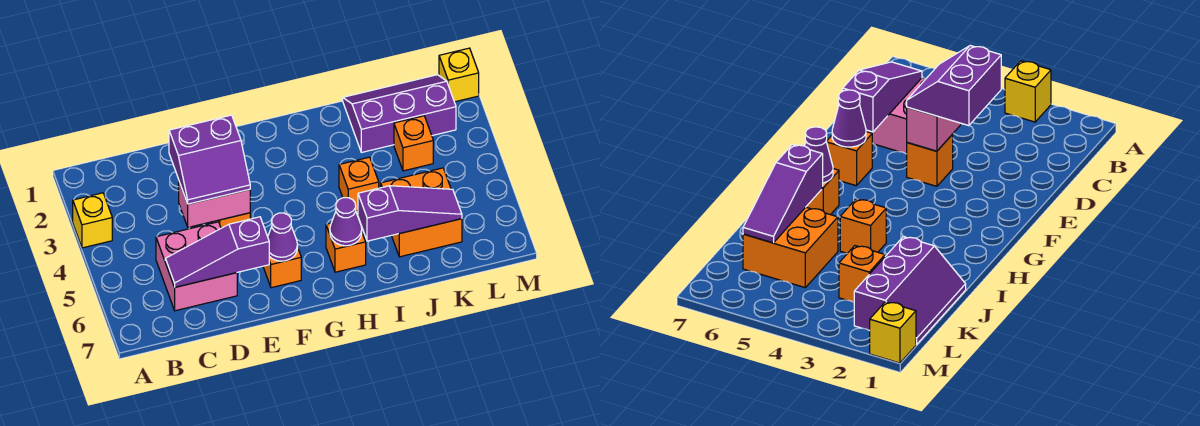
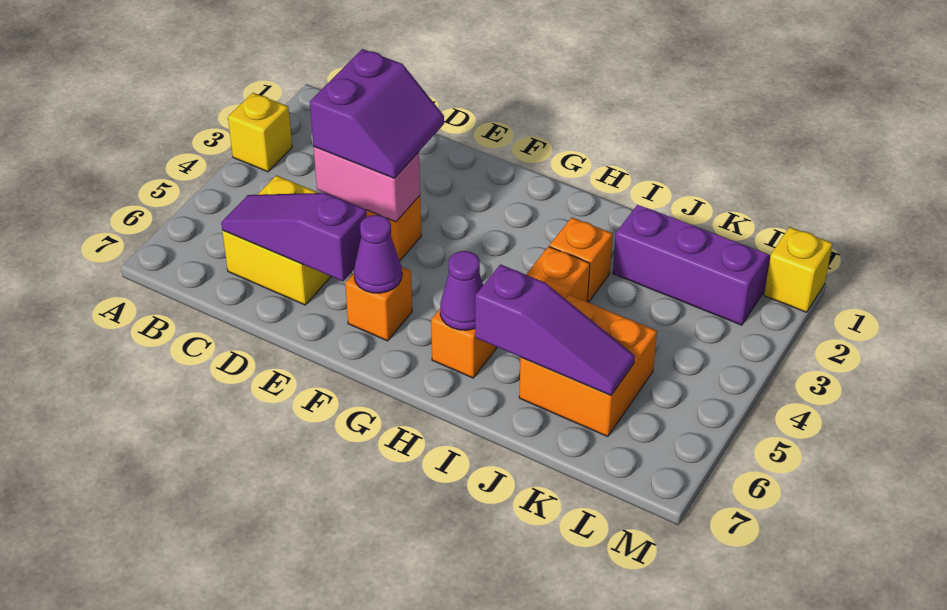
pink 2x2 brick [156,222,237,311] -> yellow 2x2 brick [222,175,331,305]
purple 2x2 slope [169,115,250,204] -> purple 2x2 slope turned to [310,49,444,178]
orange 1x1 brick [394,116,433,171] -> orange 1x1 brick moved to [550,217,613,302]

